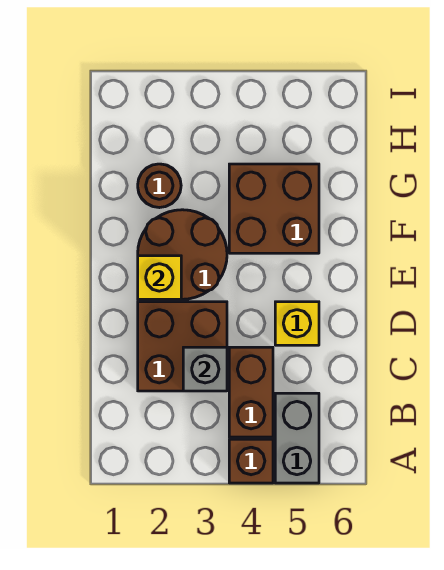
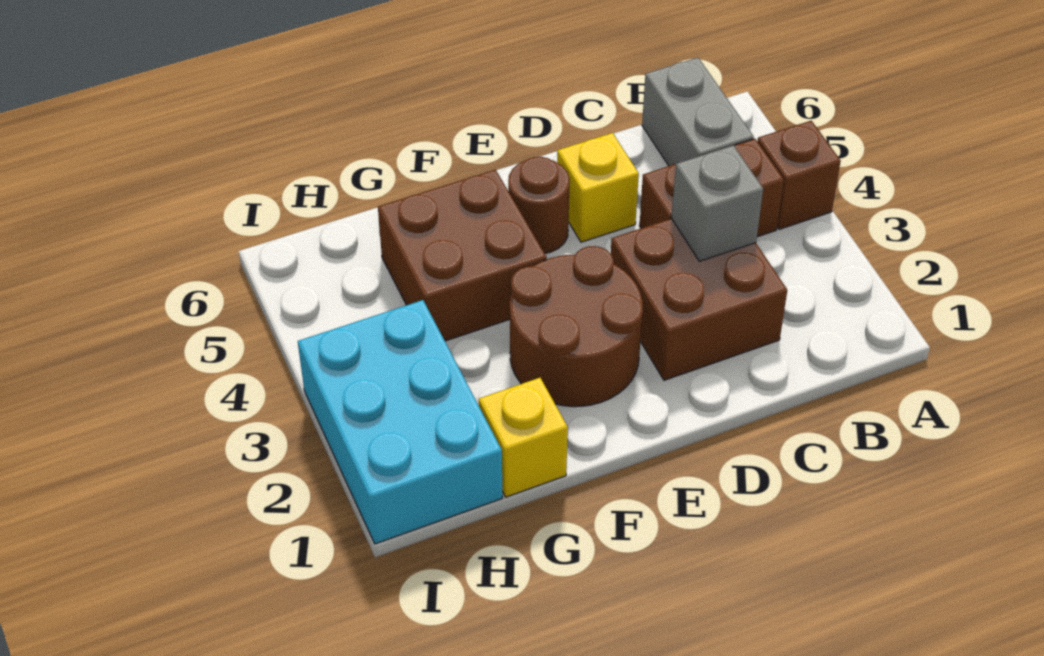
grey 1x2 brick [275,393,319,483] -> grey 1x2 brick turned to [642,58,754,166]
yellow 1x1 brick [138,256,181,299] -> yellow 1x1 brick moved to [479,378,568,497]
brown 1x1 round brick [138,164,181,208] -> brown 1x1 round brick moved to [508,157,570,253]
none -> cyan 2x3 brick [298,300,502,544]

